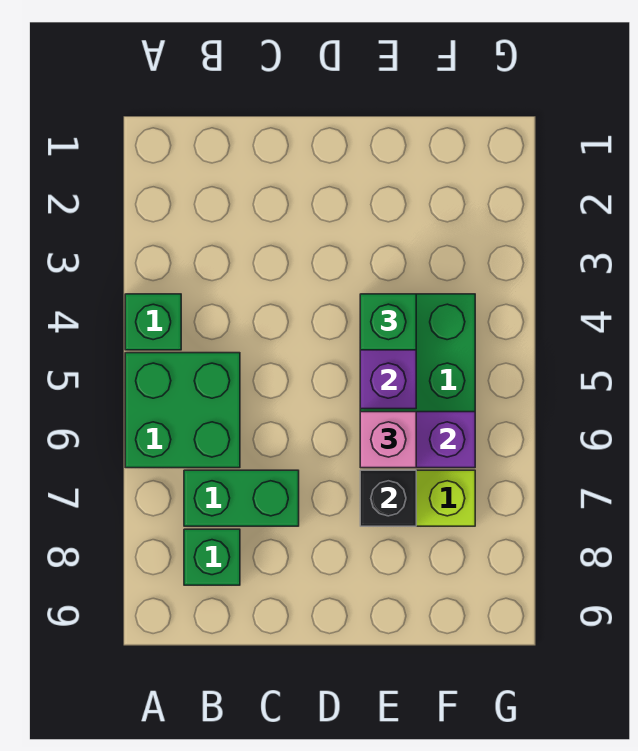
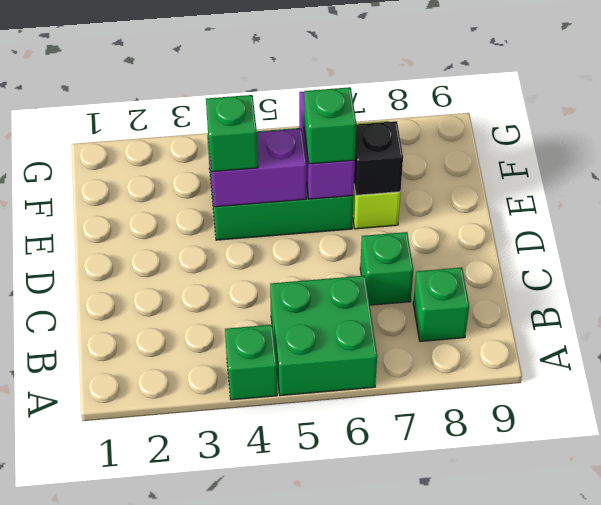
green 1x2 brick [184,470,299,526] -> green 1x1 brick [360,232,413,305]
pink 1x1 brick [360,412,416,468] -> green 1x1 brick [304,87,356,164]

